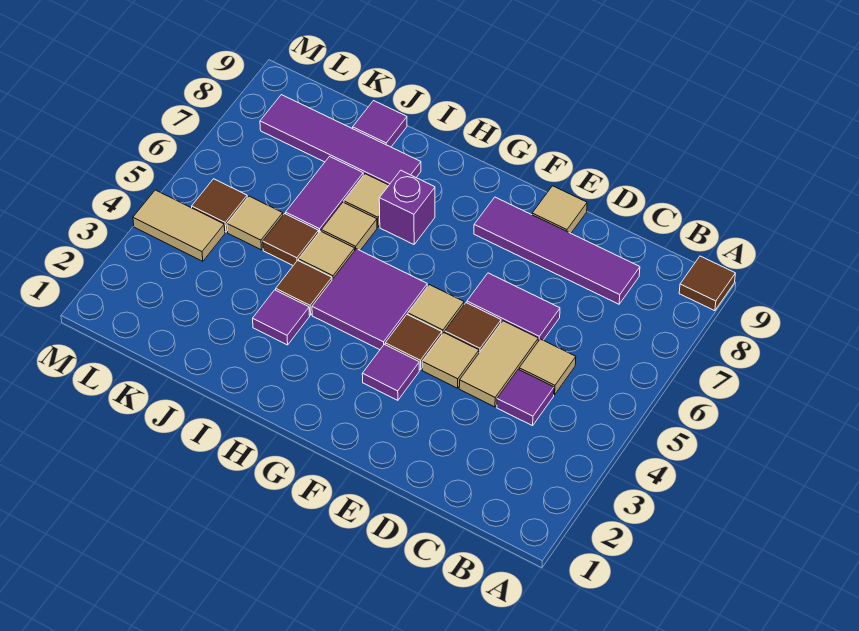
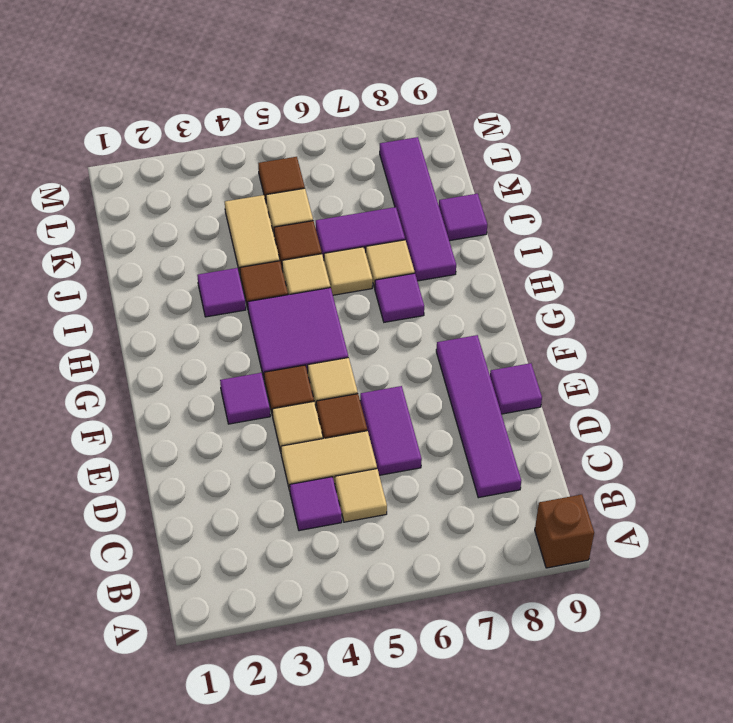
brown 1x1 tile [679,256,735,311] -> brown 1x1 brick [535,495,594,568]
tan 1x1 tile [532,186,587,233] -> purple 1x1 tile [490,363,542,414]
purple 1x1 brick [379,170,435,244] -> purple 1x1 tile [375,273,424,322]
tan 1x2 tile [133,190,225,261] -> tan 1x2 tile moved to [225,195,280,273]

